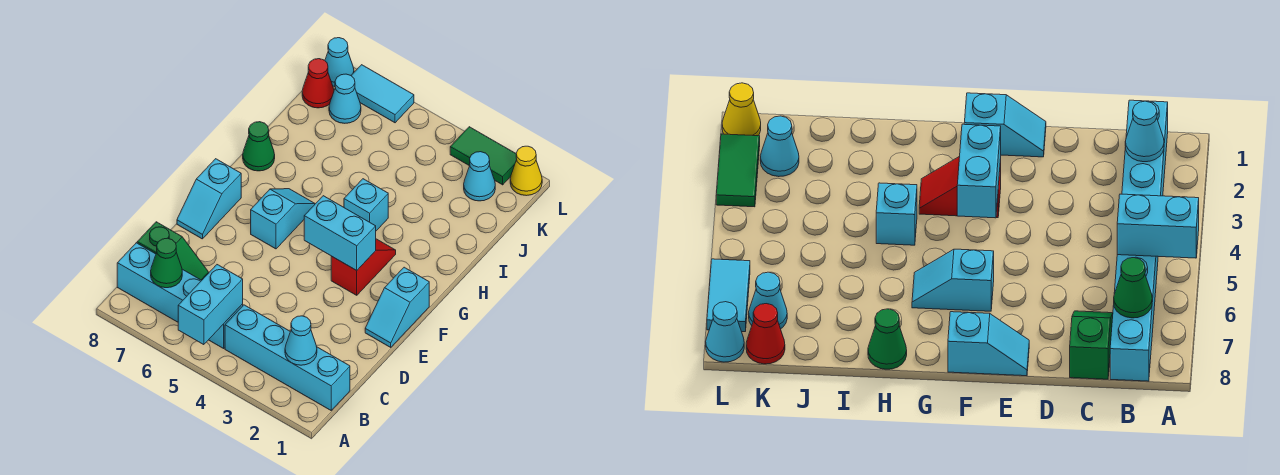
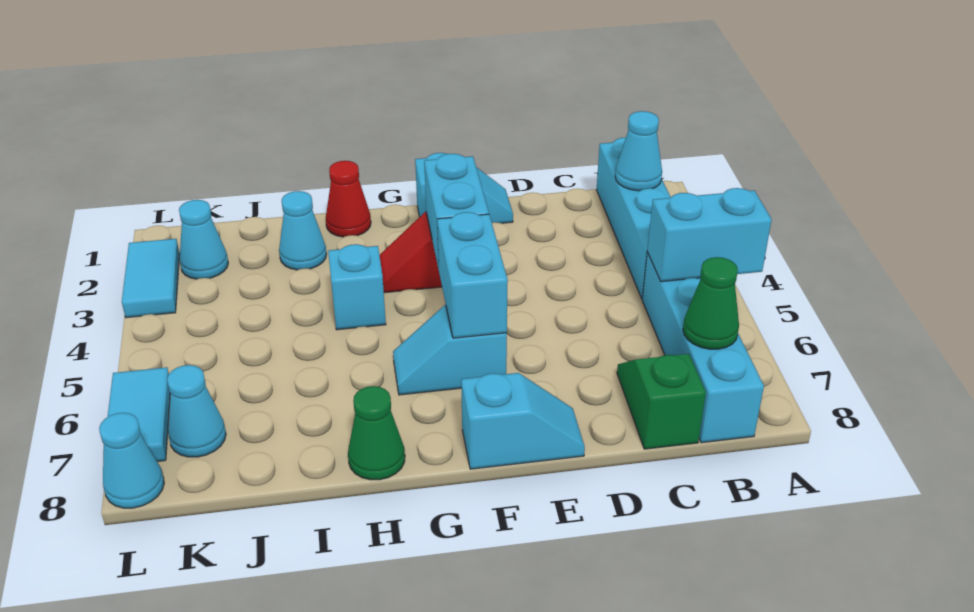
none -> cyan 1x2 brick [437,212,508,338]
none -> cyan 1x1 cone [279,191,327,270]
red 1x1 cone [302,59,334,108] -> red 1x1 cone moved to [326,161,371,237]
yellow 1x1 cone [510,146,542,196] -> none
green 1x2 tile [450,127,517,185] -> cyan 1x2 tile [122,239,180,318]

